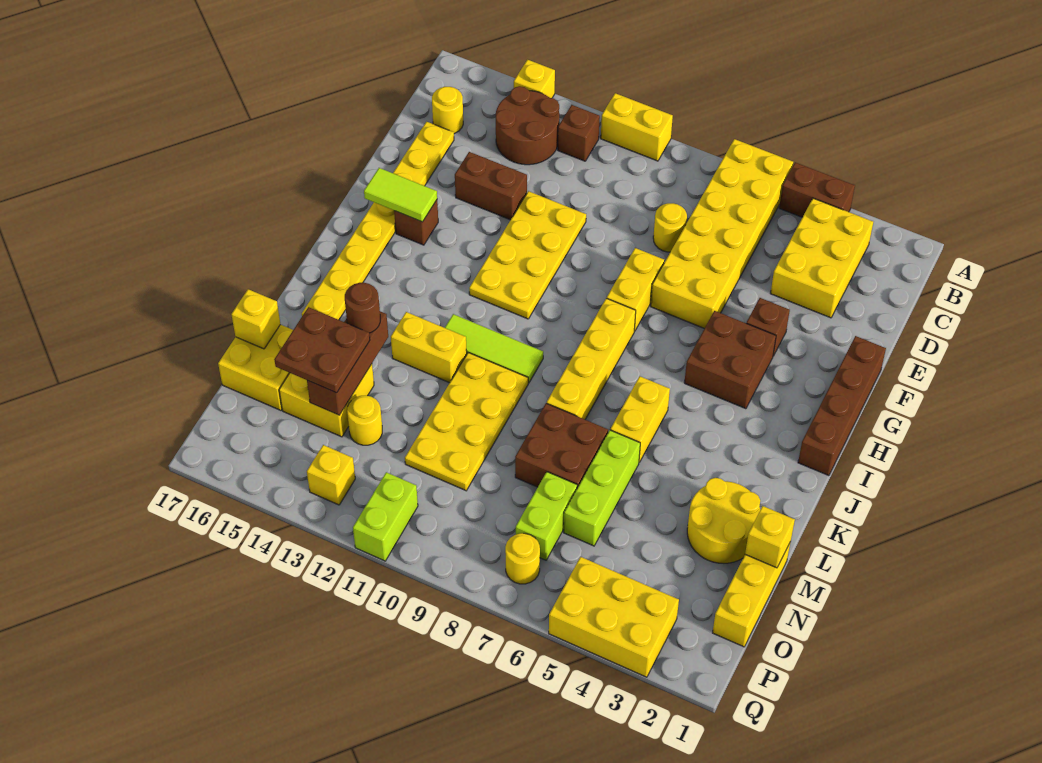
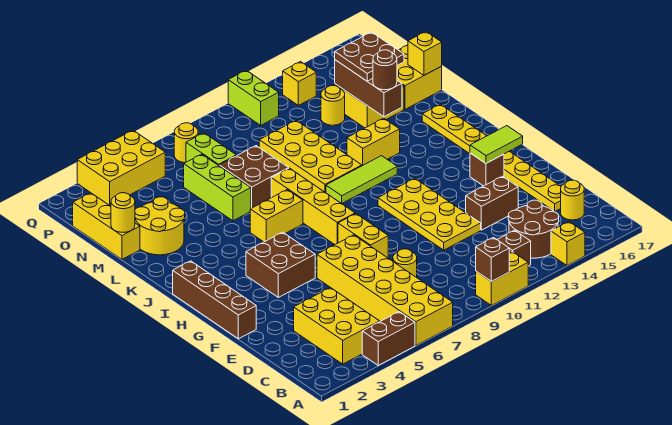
brown 1x1 brick [746,298,790,356] -> brown 1x1 brick moved to [476,238,509,282]
yellow 1x2 brick [610,376,670,462] -> yellow 1x2 brick turned to [250,190,303,242]
yellow 1x1 brick [745,506,795,568] -> yellow 1x1 round brick [111,193,135,232]

